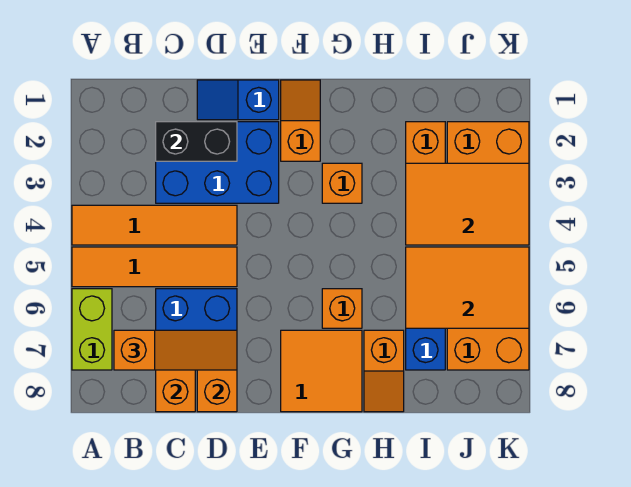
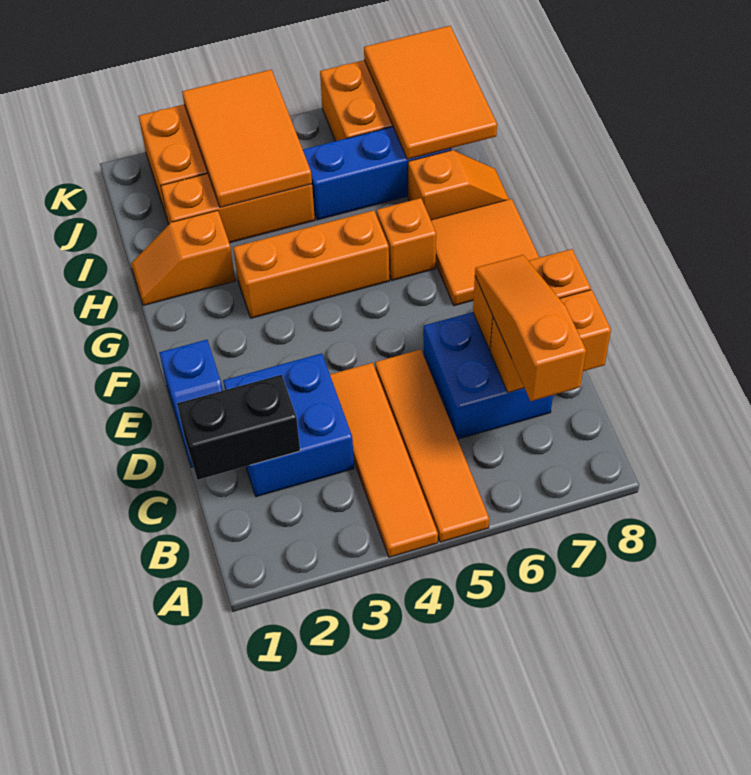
lime 1x2 brick [72,289,112,370] -> none
blue 2x3 brick [156,122,279,203] -> blue 2x2 brick [223,353,354,497]
black 1x2 brick [156,122,237,161] -> black 1x2 brick turned to [177,375,300,480]
orange 1x2 slope [281,80,320,161] -> orange 1x2 slope moved to [131,210,235,305]
orange 1x1 brick [322,163,362,203] -> orange 1x3 brick [233,210,389,318]
orange 2x3 tile [406,247,529,328] -> orange 2x3 tile moved to [364,26,497,159]

